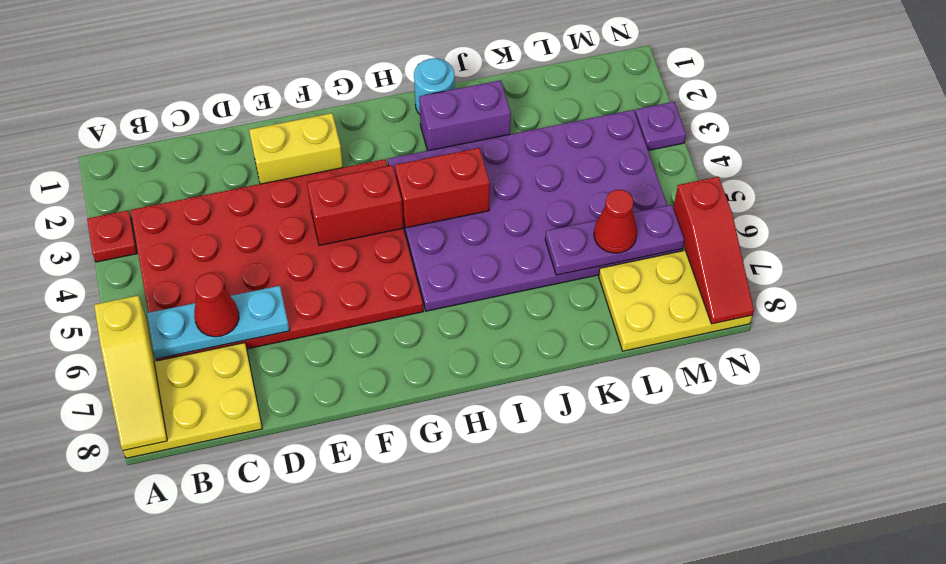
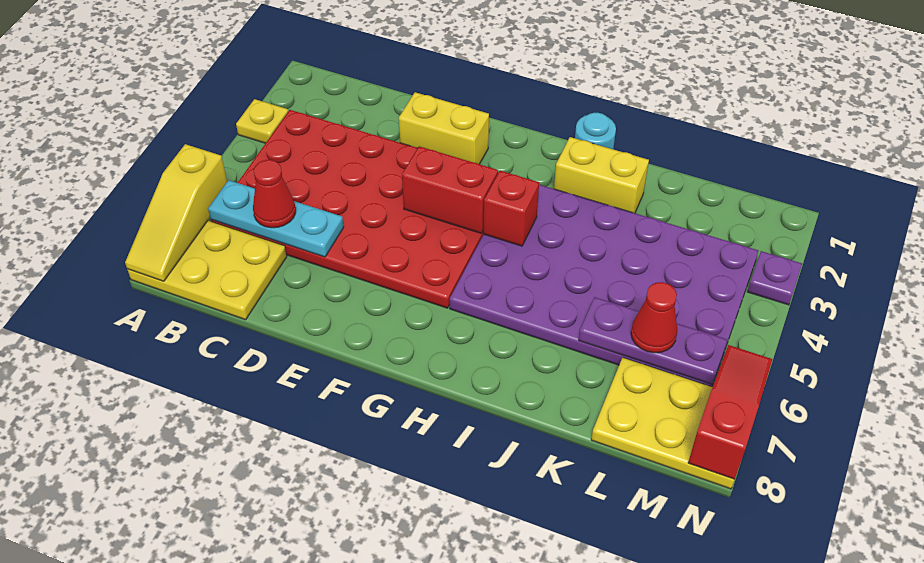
red 1x1 plate [87,210,137,262] -> yellow 1x1 plate [236,99,288,143]
red 1x2 brick [395,148,490,228] -> red 1x1 brick [483,171,539,246]
purple 1x2 brick [419,80,511,151] -> yellow 1x2 brick [554,137,649,213]
red 1x3 slope [673,177,754,324] -> red 1x3 slope turned to [688,345,772,479]

